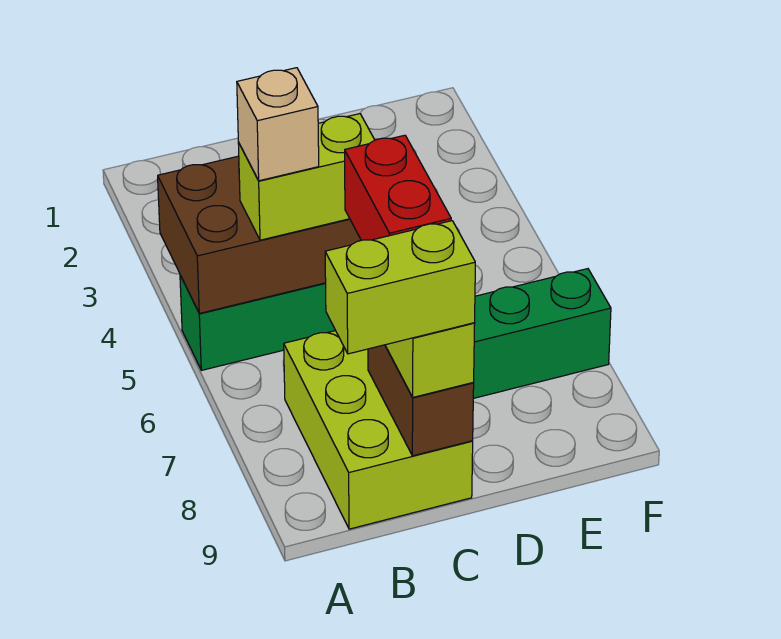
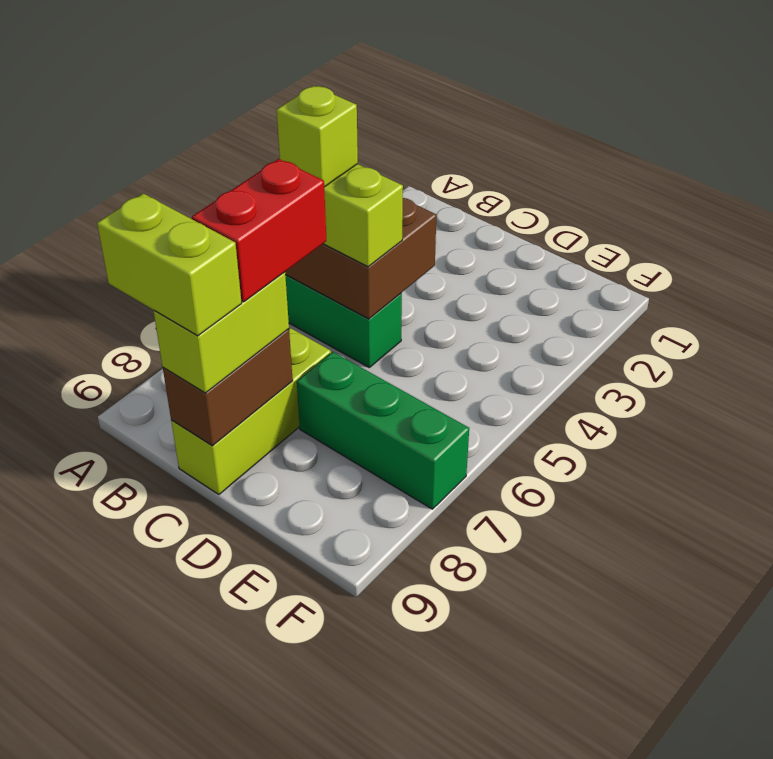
tan 1x1 brick [237,68,319,181] -> lime 1x1 brick [277,86,358,187]
lime 2x3 brick [284,331,473,529] -> lime 1x3 brick [171,328,331,495]

